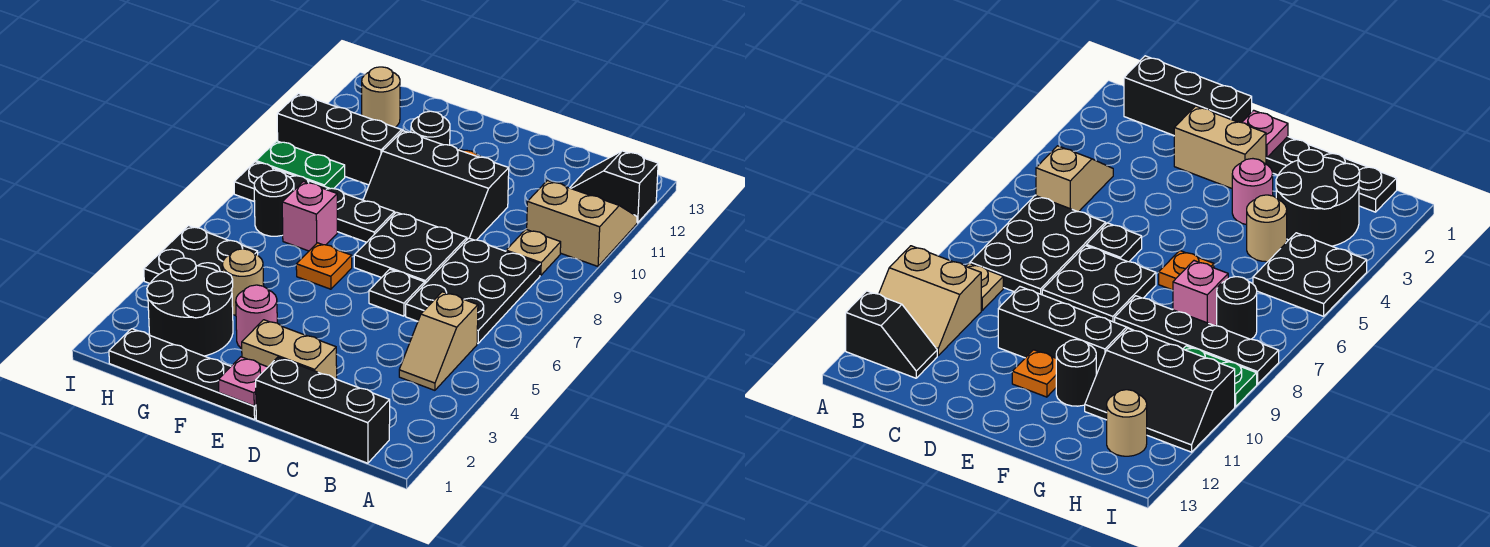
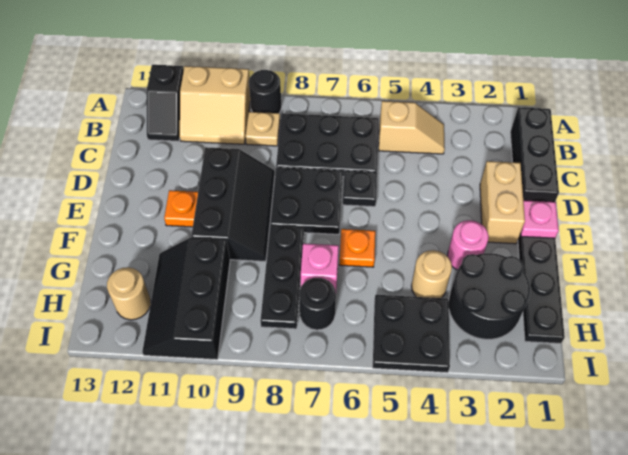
tan 2x2 slope [527,181,637,266] -> tan 2x2 slope turned to [180,66,250,144]
black 1x4 plate [234,162,395,242] -> black 1x3 plate [260,225,304,329]
black 1x1 round brick [411,111,450,145] -> black 1x1 round brick moved to [249,70,282,113]
green 1x2 plate [256,141,345,189] -> none

